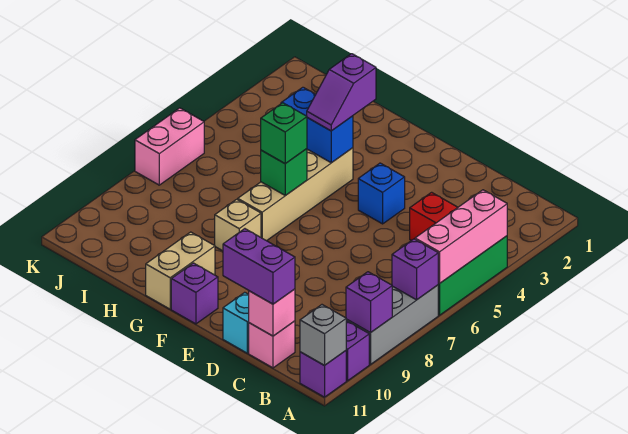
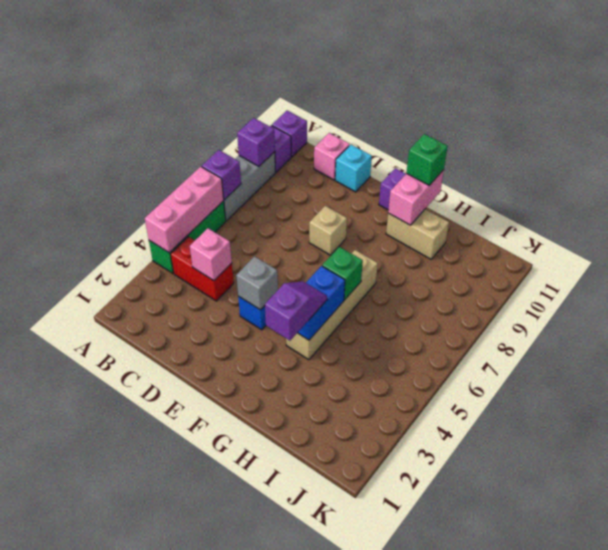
grey 1x1 brick [300,305,346,365] -> grey 1x1 brick moved to [236,256,278,310]
pink 1x1 brick [249,289,295,336] -> pink 1x1 brick moved to [190,228,232,281]
purple 1x2 brick [223,229,295,304] -> none
blue 1x2 brick [281,87,353,163] -> blue 1x2 brick turned to [298,266,345,340]
green 1x1 brick [261,103,307,164] -> green 1x1 brick moved to [406,134,448,185]
tan 1x1 brick [215,199,261,251] -> tan 1x1 brick moved to [309,206,347,255]
tan 1x2 brick [146,232,215,309] -> tan 1x2 brick turned to [386,209,449,259]
pink 1x2 brick [135,108,204,185] -> pink 1x2 brick moved to [388,170,444,225]

